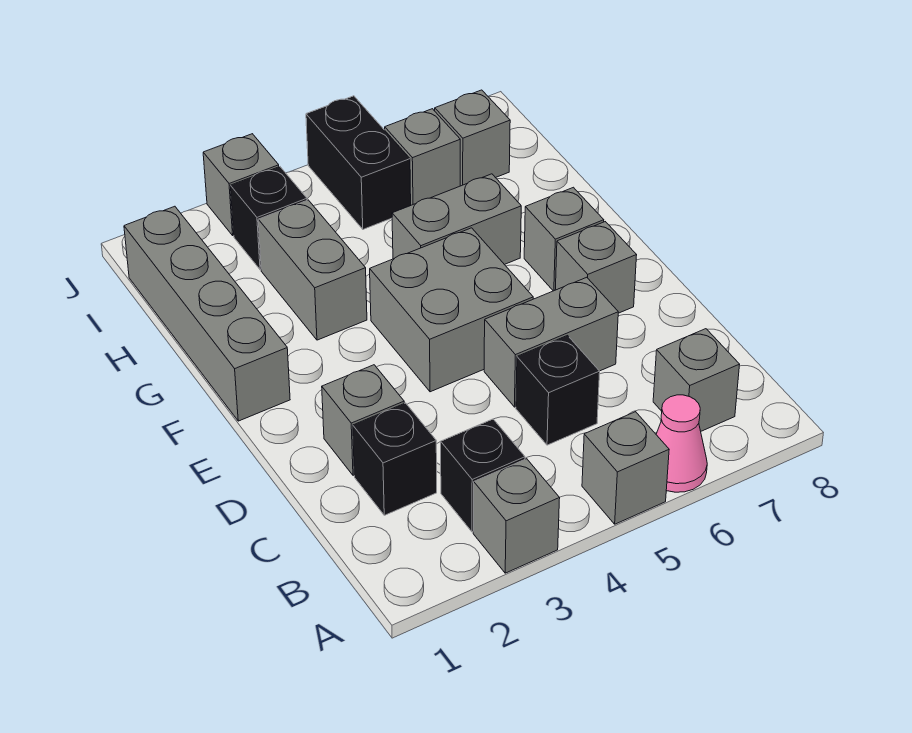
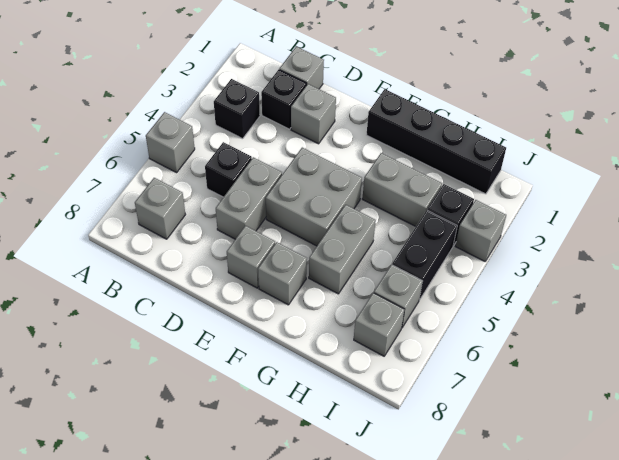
grey 1x1 brick [473,459,560,573] -> grey 1x1 brick moved to [279,47,324,89]
pink 1x1 cone [656,395,707,492] -> none
grey 1x4 brick [124,206,290,421] -> black 1x4 brick [367,89,506,194]
black 1x2 brick [306,96,411,229] -> black 1x2 brick turned to [392,210,457,300]

